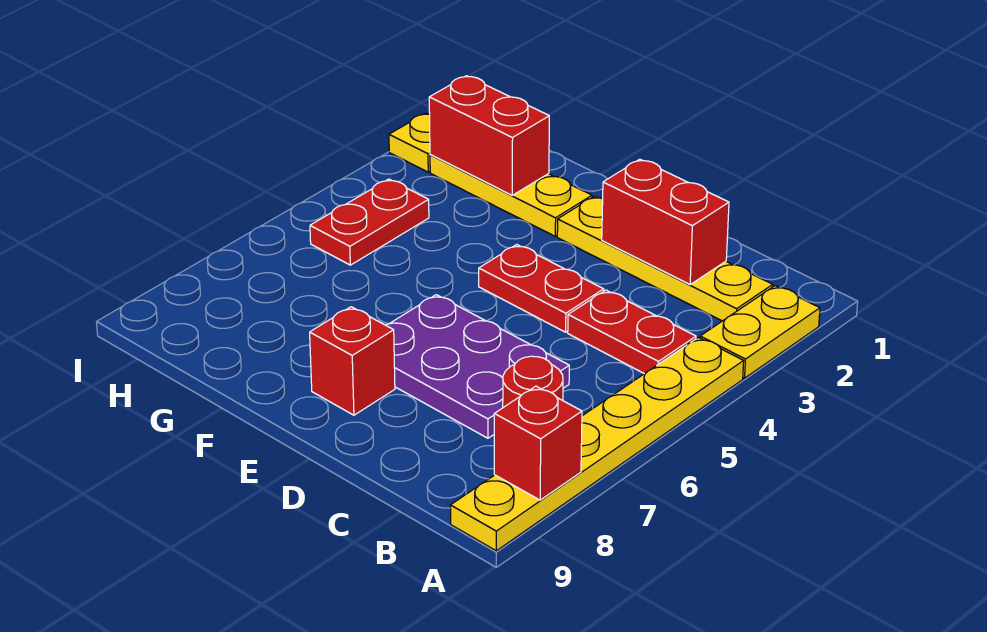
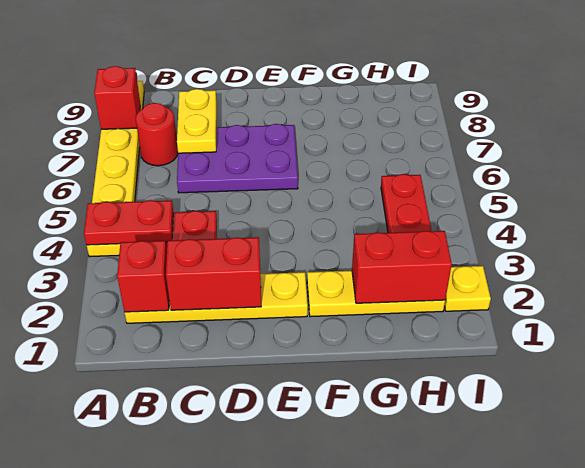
yellow 1x2 plate [700,286,820,378] -> yellow 1x2 plate moved to [177,89,217,153]
red 1x2 plate [479,245,604,332] -> red 1x2 plate moved to [84,200,173,245]
red 1x1 brick [310,307,395,415] -> red 1x1 brick moved to [117,241,169,312]

